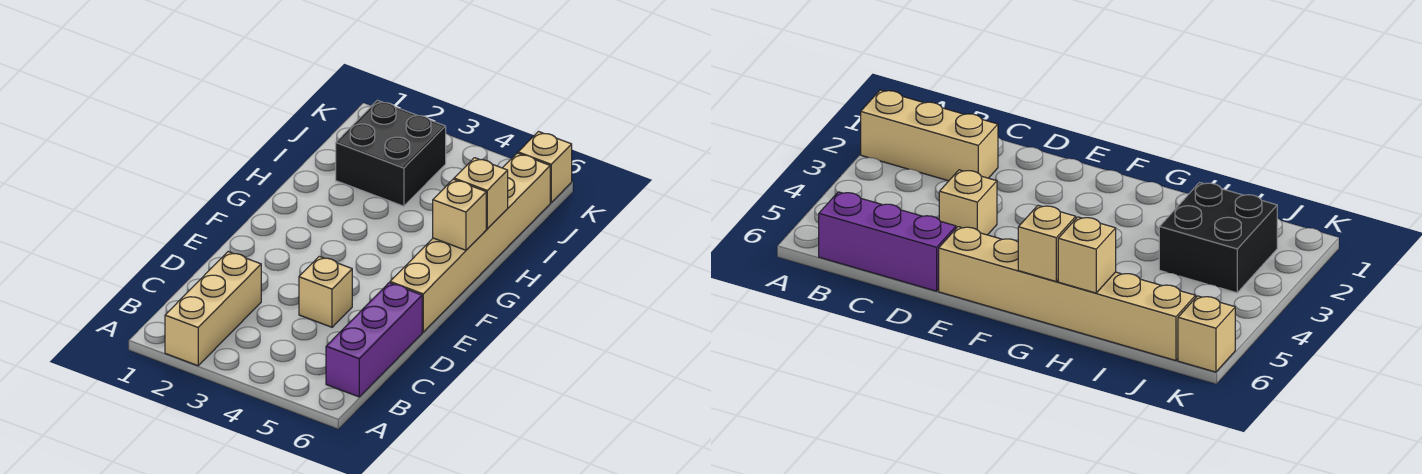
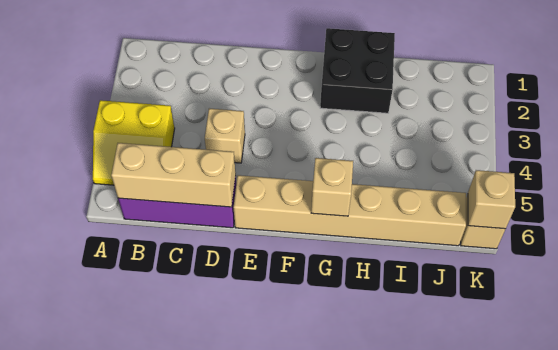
tan 1x3 brick [165,252,261,366] -> tan 1x3 brick moved to [111,143,236,207]
none -> yellow 2x2 slope [93,100,175,185]
tan 1x1 brick [454,158,508,229] -> tan 1x1 brick moved to [468,170,515,229]
black 2x2 brick [336,100,446,206] -> black 2x2 brick moved to [320,28,395,113]

